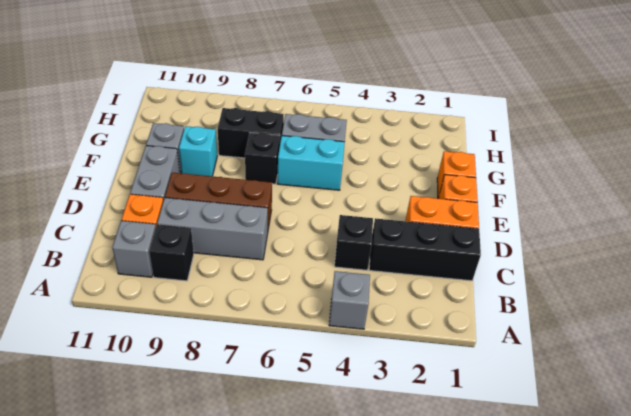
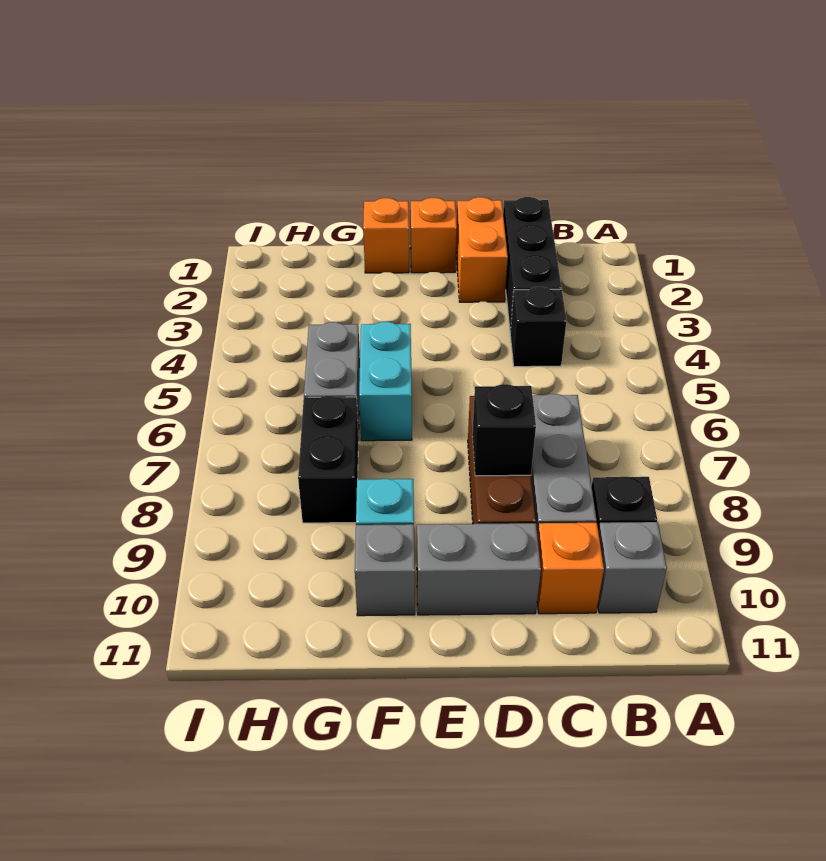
grey 1x1 brick [329,271,370,329] -> none
black 1x1 brick [245,133,280,184] -> black 1x1 brick moved to [472,384,536,476]

